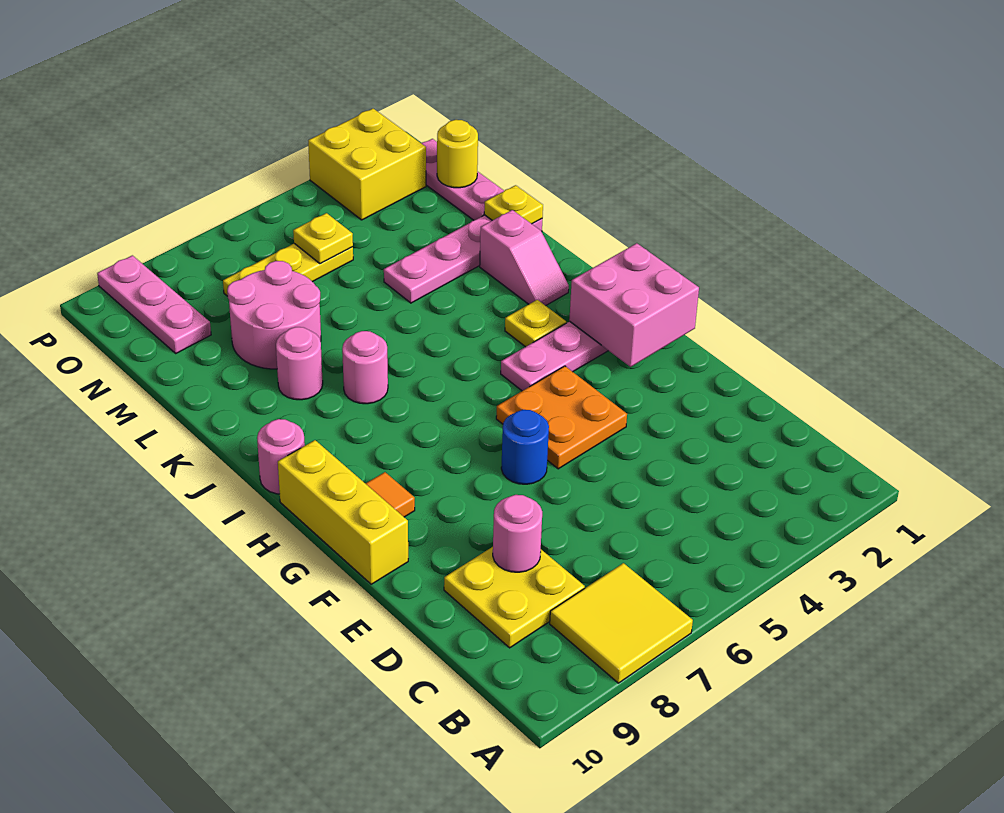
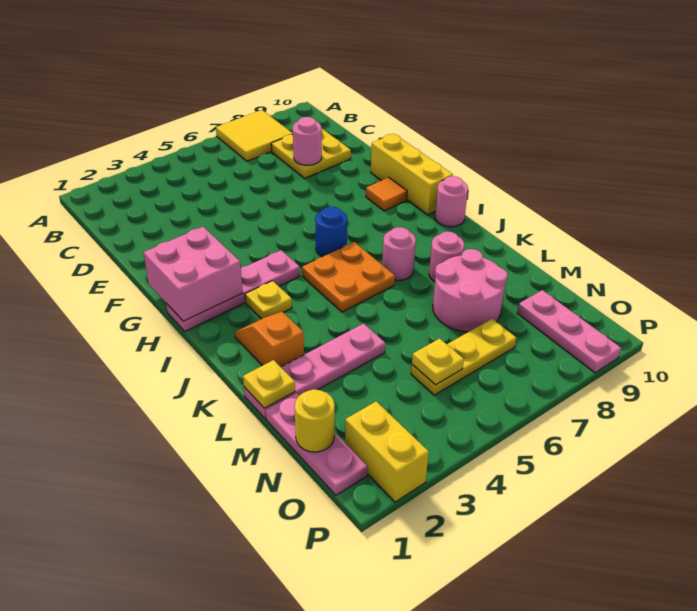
orange 2x2 plate [496,366,627,469] -> orange 2x2 plate moved to [302,242,395,312]
blue 1x1 round brick [501,410,549,484] -> blue 1x1 round brick moved to [315,207,347,257]
pink 1x2 slope [480,210,569,306] -> orange 1x2 slope [235,312,304,367]
yellow 2x2 brick [308,109,426,220] -> yellow 1x2 brick [345,401,429,502]

